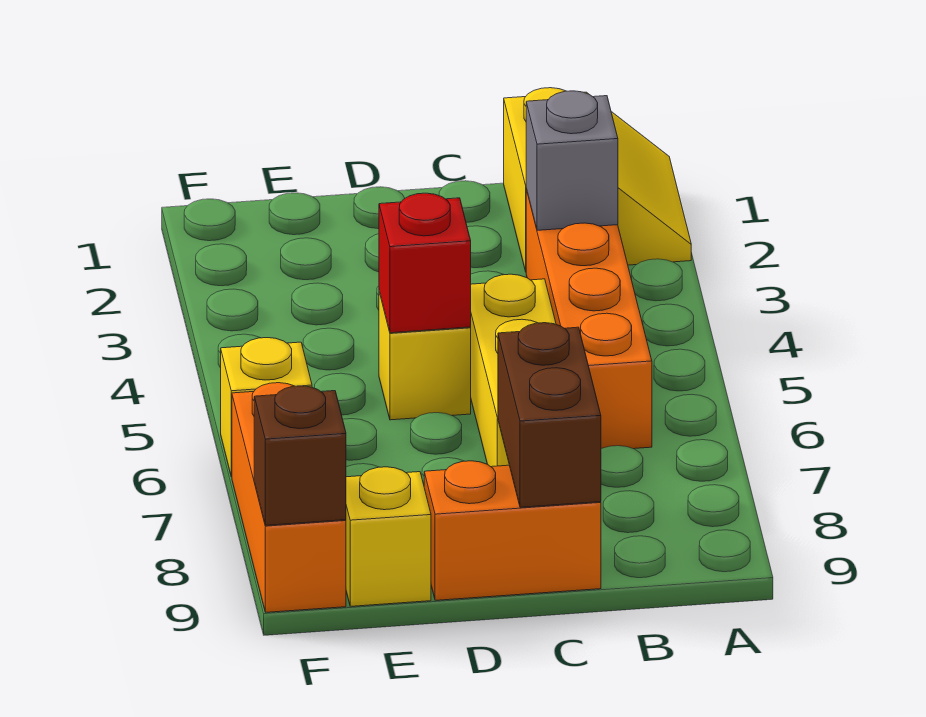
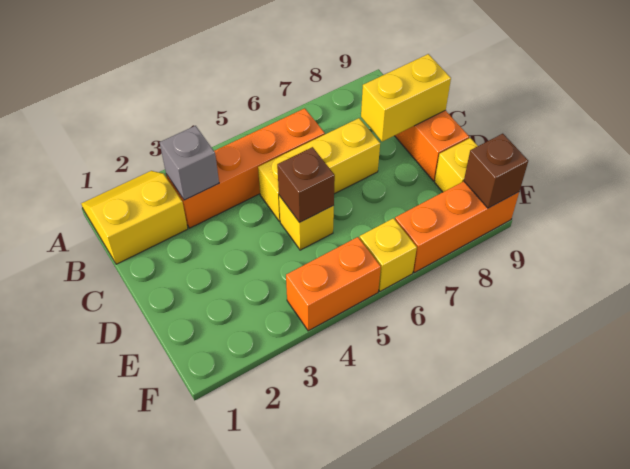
brown 1x2 brick [498,323,601,507] -> yellow 1x2 brick [361,54,451,142]
red 1x1 brick [379,193,471,333] -> brown 1x1 brick [277,147,335,222]
none -> orange 1x2 brick [286,237,381,331]

